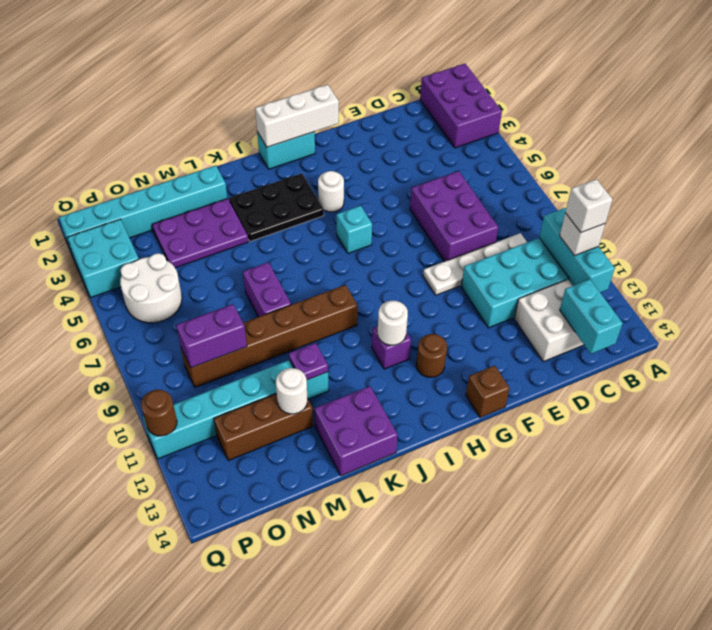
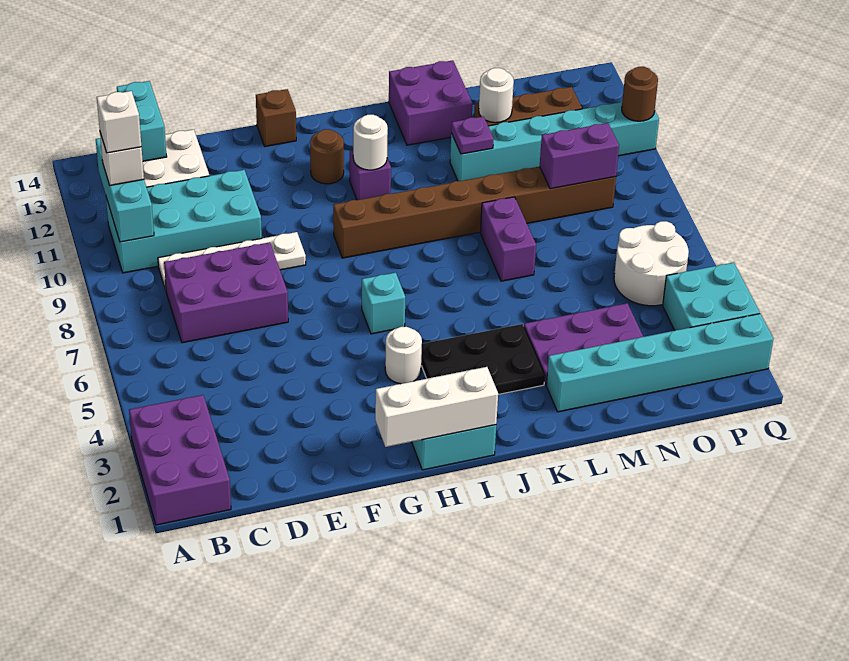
purple 2x3 brick [410,171,498,261] -> purple 2x3 brick turned to [164,242,288,343]
brown 1x6 brick [181,285,358,387] -> brown 1x8 brick [333,167,616,258]

